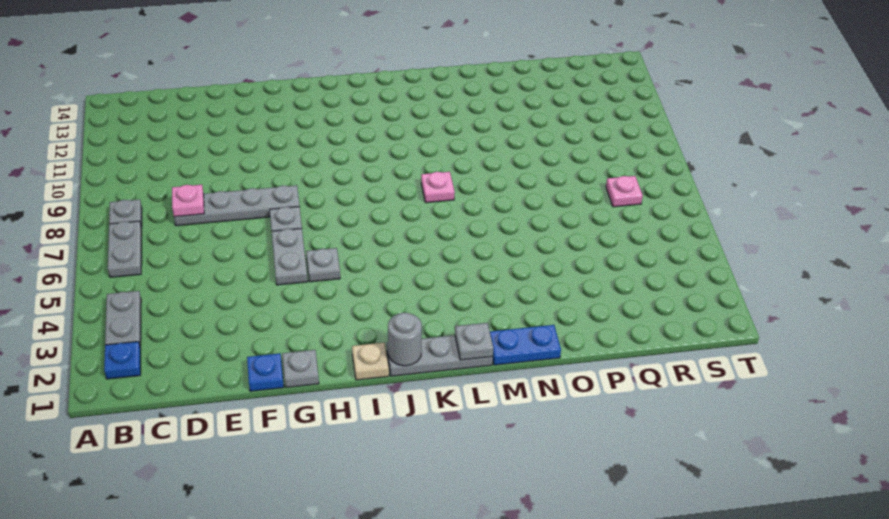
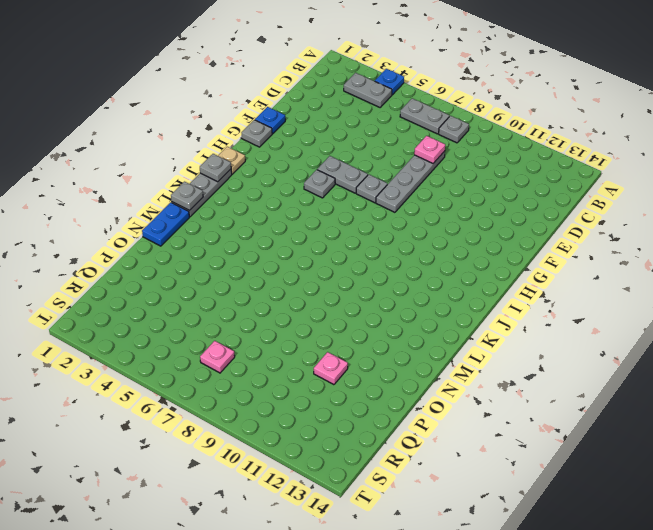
blue 1x1 plate [104,342,141,379] -> blue 1x1 plate moved to [375,69,404,95]
grey 1x1 round brick [388,313,422,366] -> grey 1x1 plate [200,154,231,182]
pink 1x1 plate [421,172,455,203] -> pink 1x1 plate moved to [314,352,348,385]

